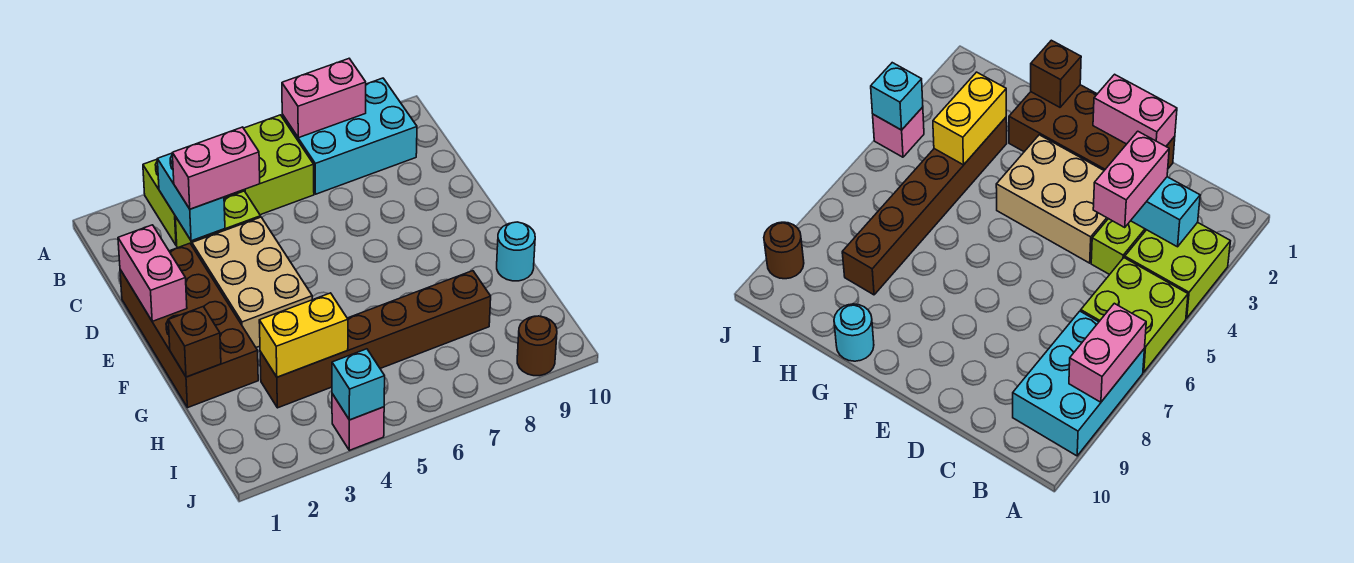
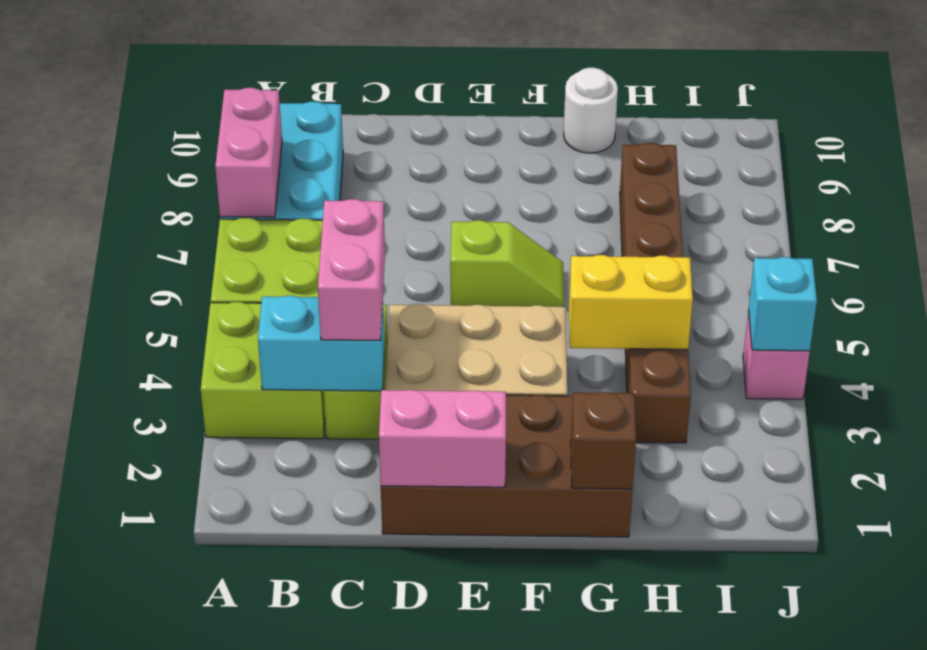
none -> lime 1x2 slope [450,220,564,307]
cyan 1x1 round brick [497,222,535,281] -> white 1x1 round brick [564,68,618,153]
yellow 1x2 brick [259,293,348,377] -> yellow 1x2 brick turned to [569,255,693,349]
brown 1x1 round brick [517,316,557,376] -> none

